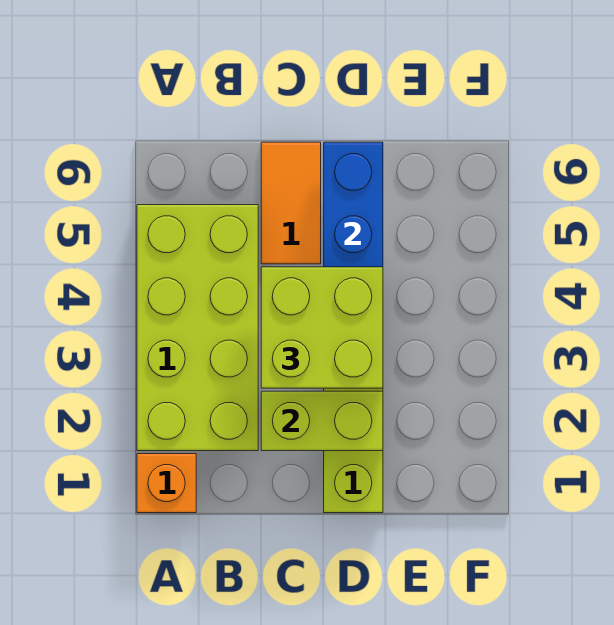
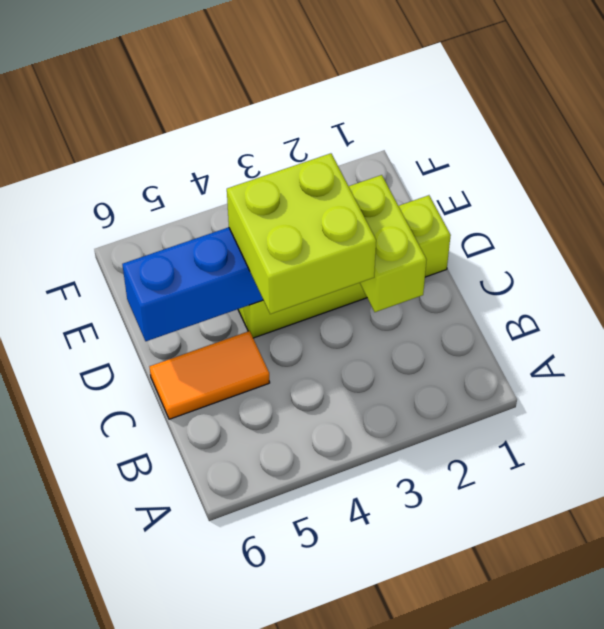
orange 1x1 brick [137,454,196,513] -> none
lime 2x4 brick [137,205,258,451] -> none

